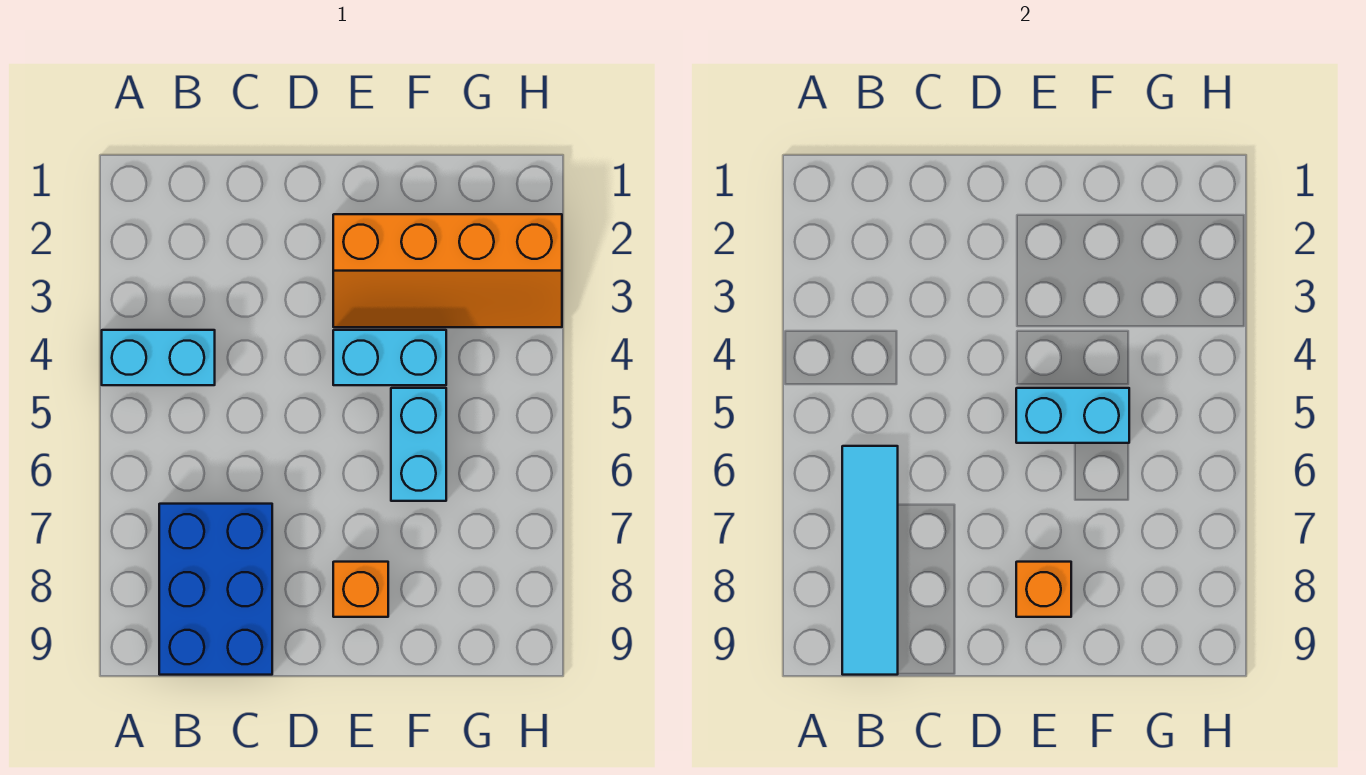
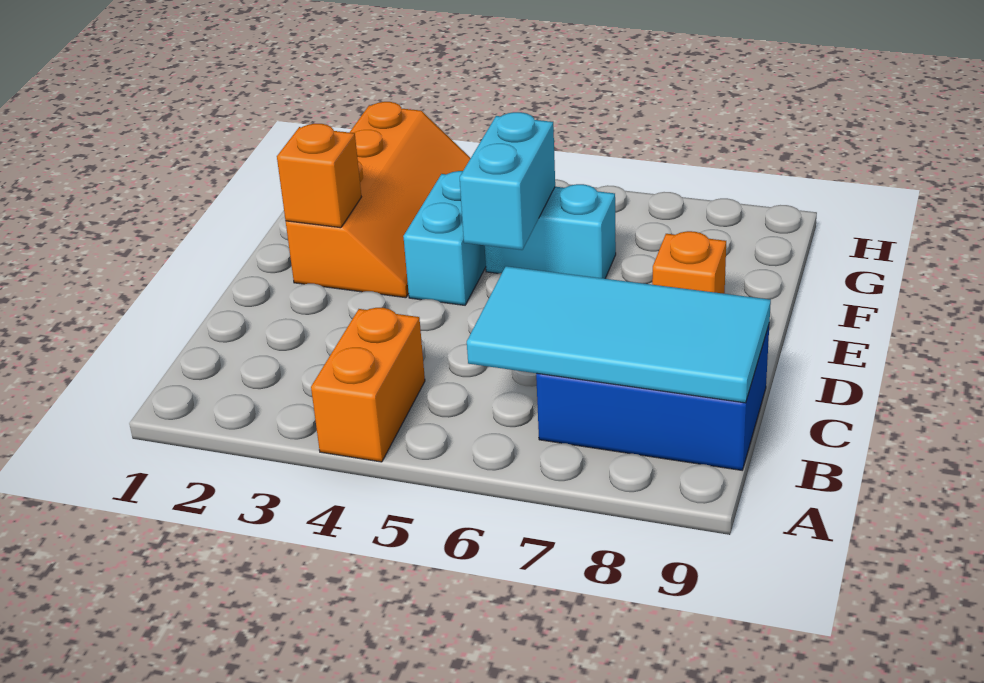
cyan 1x2 brick [102,330,215,385] -> orange 1x2 brick [311,308,425,462]
cyan 1x4 tile [842,446,898,675] -> cyan 2x4 tile [467,266,771,403]
orange 1x1 brick [1016,562,1071,617] -> orange 1x1 brick moved to [277,124,361,228]

